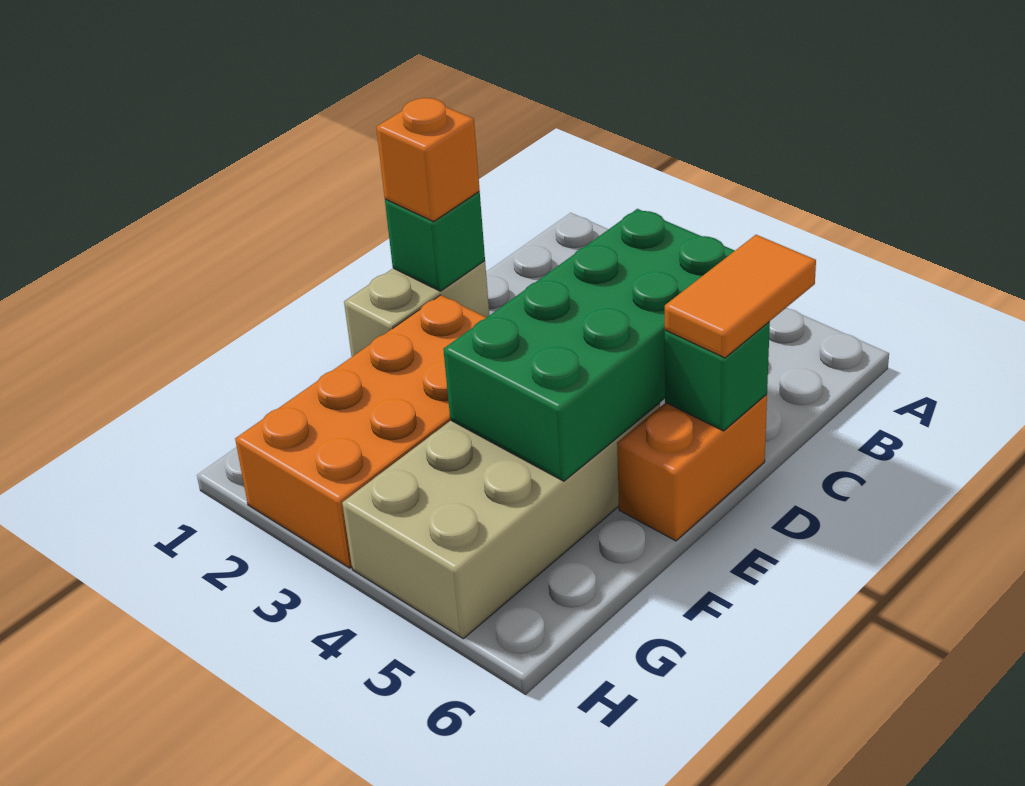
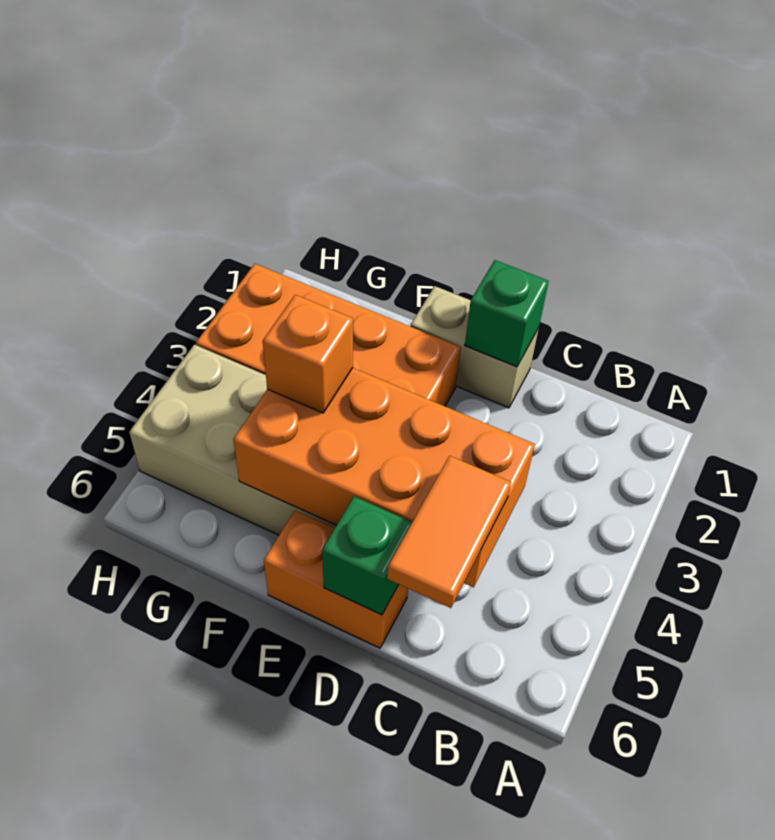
green 2x4 brick [443,209,735,481] -> orange 2x4 brick [233,368,535,587]
orange 1x2 tile [665,235,816,358] -> orange 1x2 tile turned to [387,456,511,608]
orange 1x1 brick [376,98,480,222] -> orange 1x1 brick moved to [263,295,353,413]

